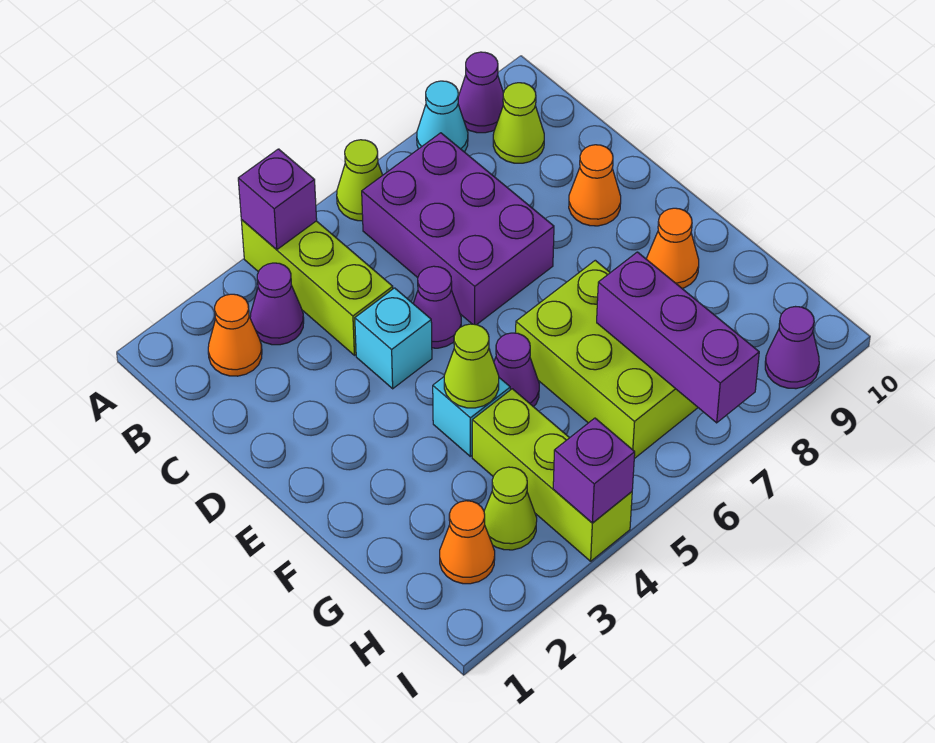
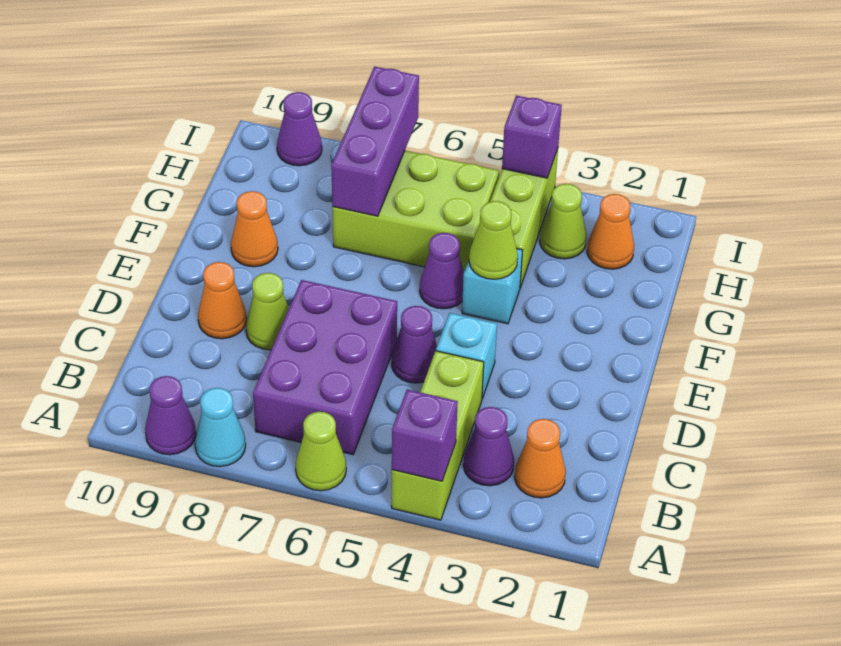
lime 1x1 cone [493,83,544,163] -> lime 1x1 cone moved to [246,273,289,350]
lime 2x3 brick [516,260,698,459] -> lime 2x3 brick turned to [332,151,499,271]

